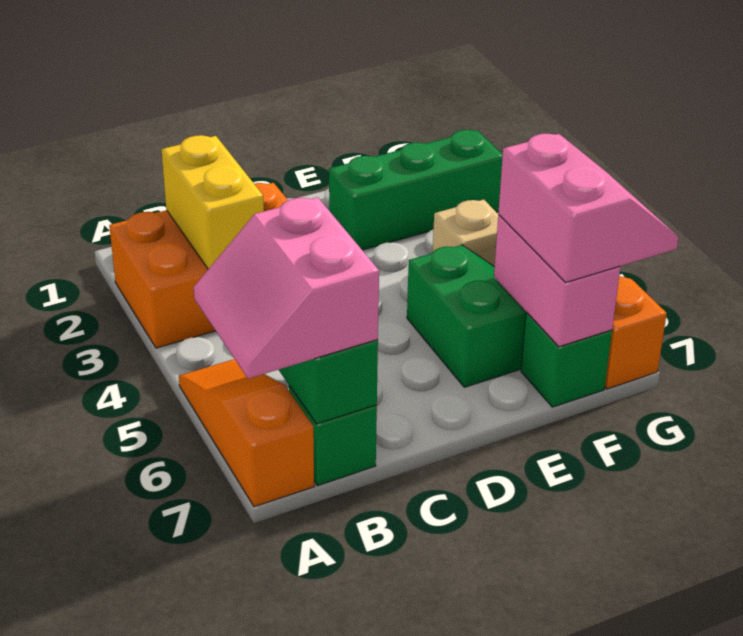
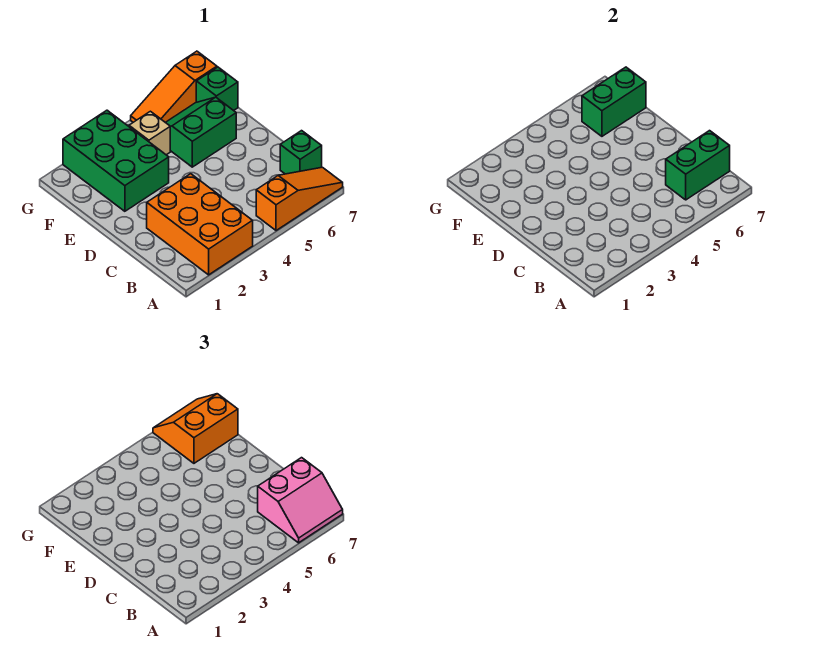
orange 1x3 slope [179,359,314,507] -> orange 1x3 slope turned to [256,167,343,231]
yellow 1x2 brick [161,135,264,269] -> none
green 1x3 brick [329,130,503,250] -> green 2x3 brick [63,110,169,211]
pink 1x2 brick [494,215,620,347] -> green 1x2 brick [582,67,646,136]
pink 2x2 slope [498,134,679,282] -> orange 2x2 slope [153,394,238,463]

